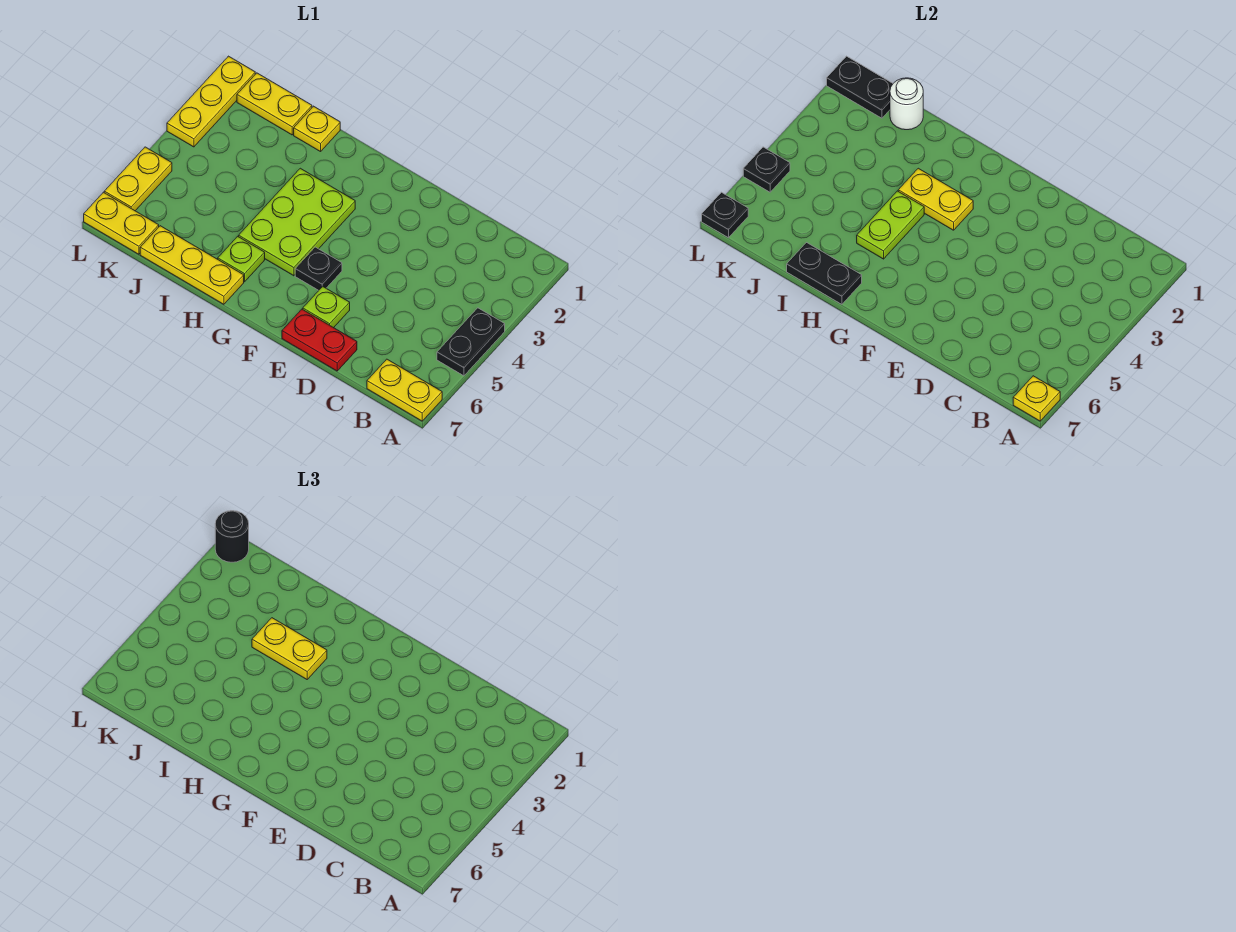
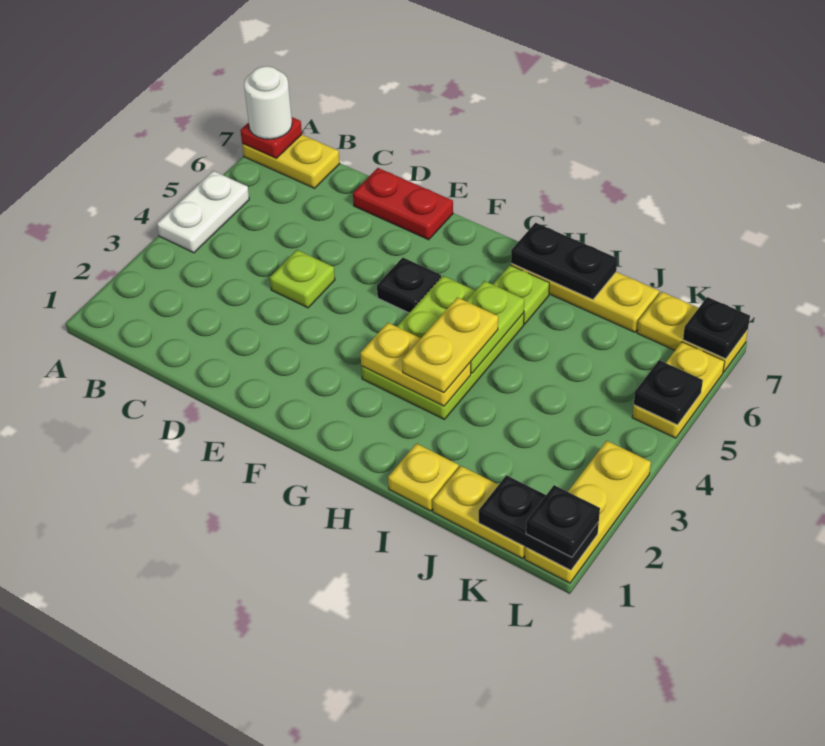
black 1x2 plate [437,308,505,376] -> white 1x2 plate [157,171,249,253]
yellow 1x1 plate [1013,376,1060,421] -> red 1x1 plate [240,117,302,158]
lime 1x1 plate [303,286,350,328] -> lime 1x1 plate moved to [270,250,335,308]
yellow 1x2 plate [252,618,327,679] -> yellow 1x2 plate turned to [402,297,498,393]
white 1x1 round brick [890,78,923,130] -> white 1x1 round brick moved to [244,66,292,139]
black 1x1 round brick [215,511,249,562] -> black 1x1 plate [526,485,600,557]

